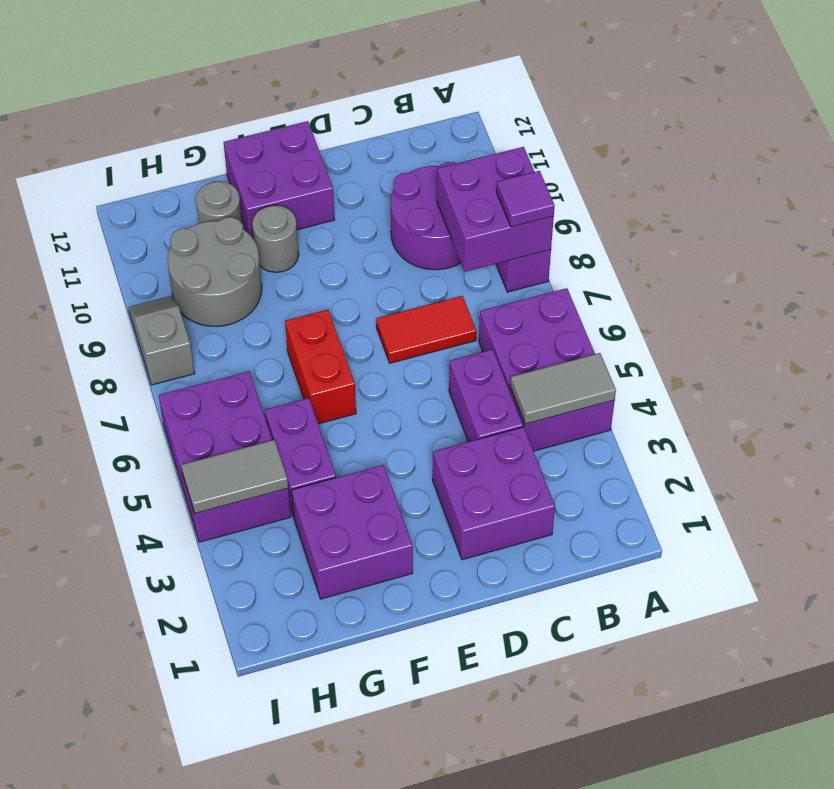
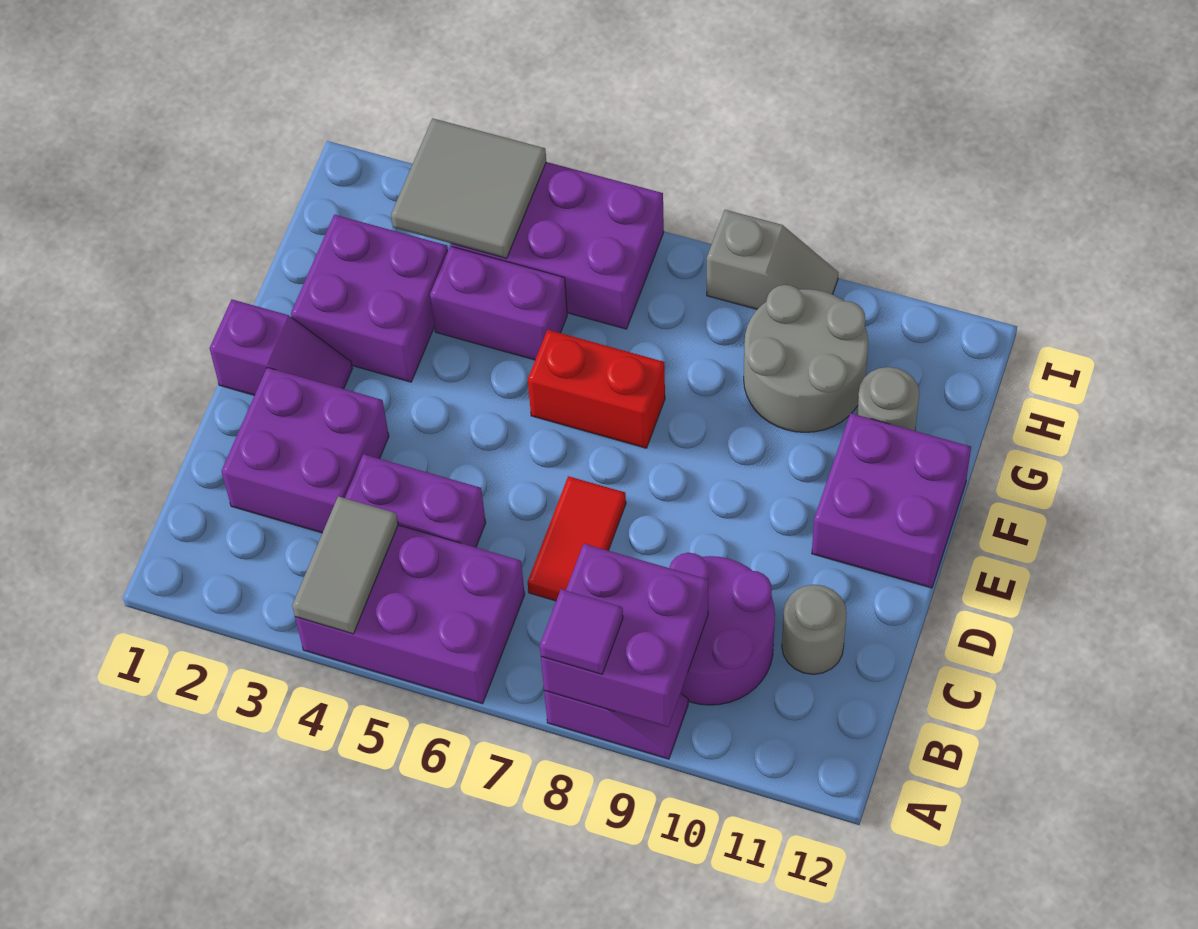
none -> purple 1x2 slope [210,300,352,395]
grey 1x1 round brick [252,205,299,272] -> grey 1x1 round brick moved to [782,585,847,674]
grey 1x2 tile [181,440,288,513] -> grey 2x2 tile [391,118,546,258]

